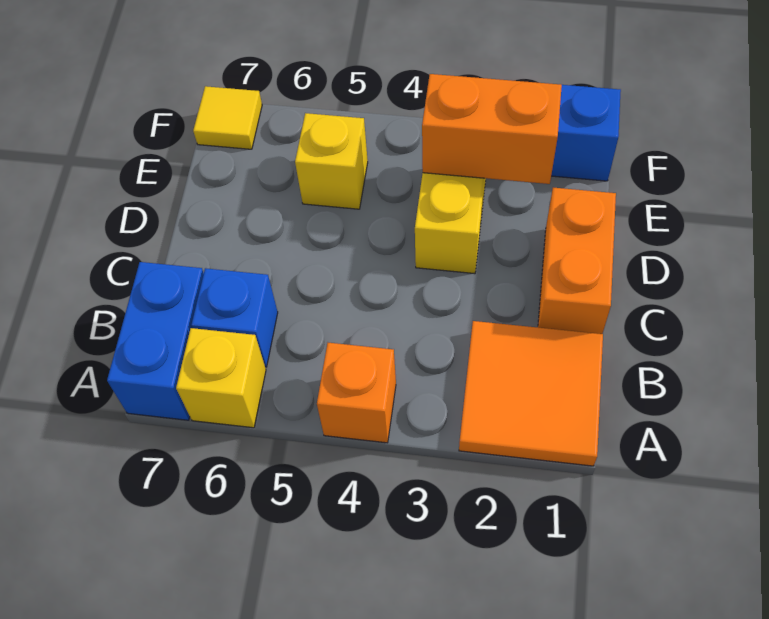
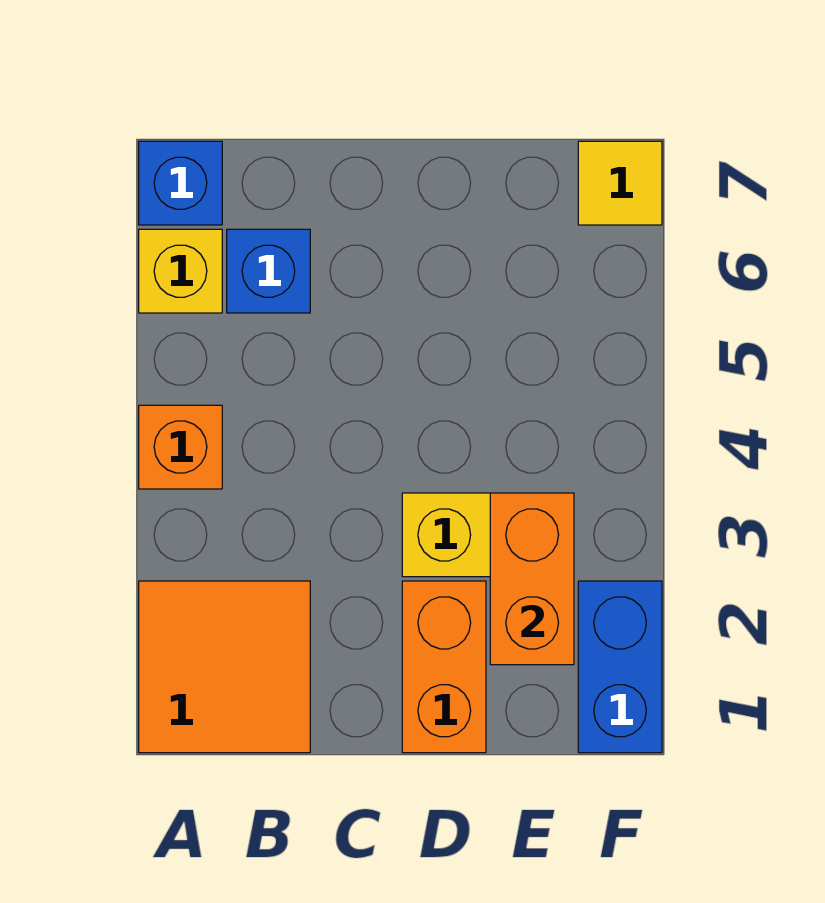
blue 1x2 brick [107,262,204,420] -> blue 1x1 brick [139,141,222,225]
orange 1x2 brick [538,188,616,334] -> orange 1x2 brick turned to [402,581,486,753]
yellow 1x1 brick [295,113,368,209] -> none

